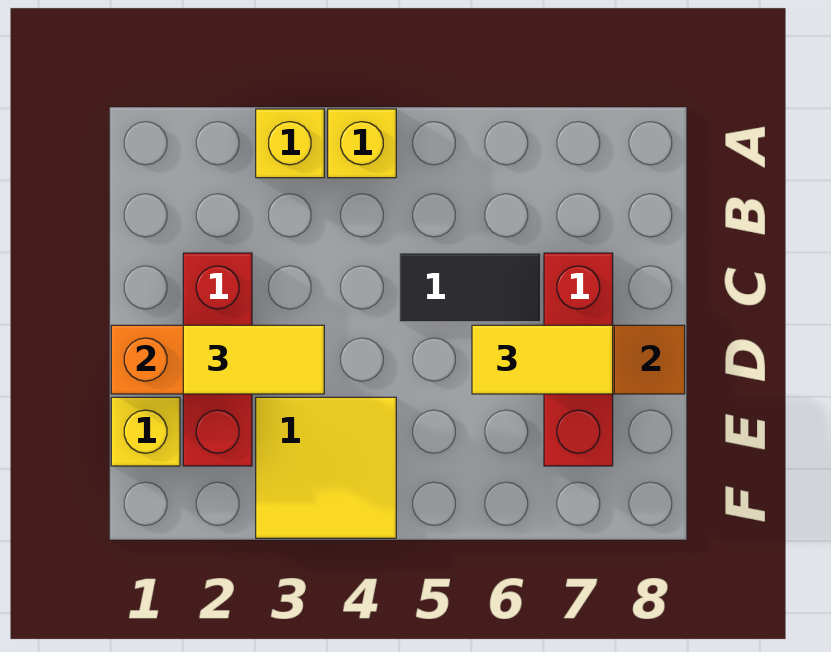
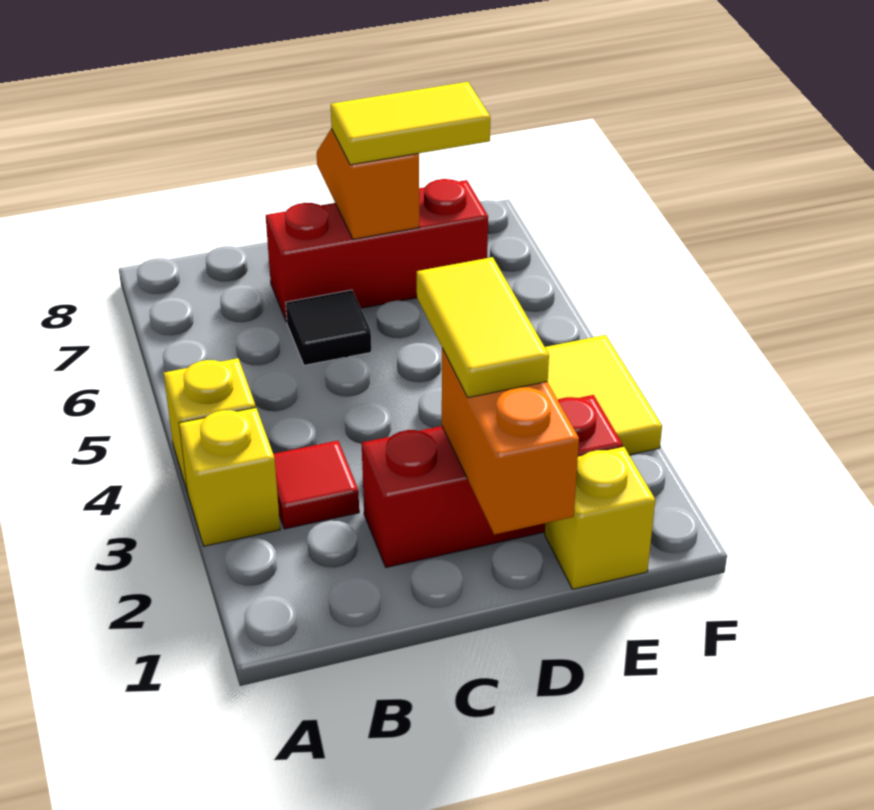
none -> red 1x1 tile [273,441,359,529]
black 1x2 tile [400,253,541,322] -> black 1x1 tile [286,290,371,365]
yellow 1x2 tile [472,325,613,394] -> yellow 1x2 tile turned to [331,82,490,165]

